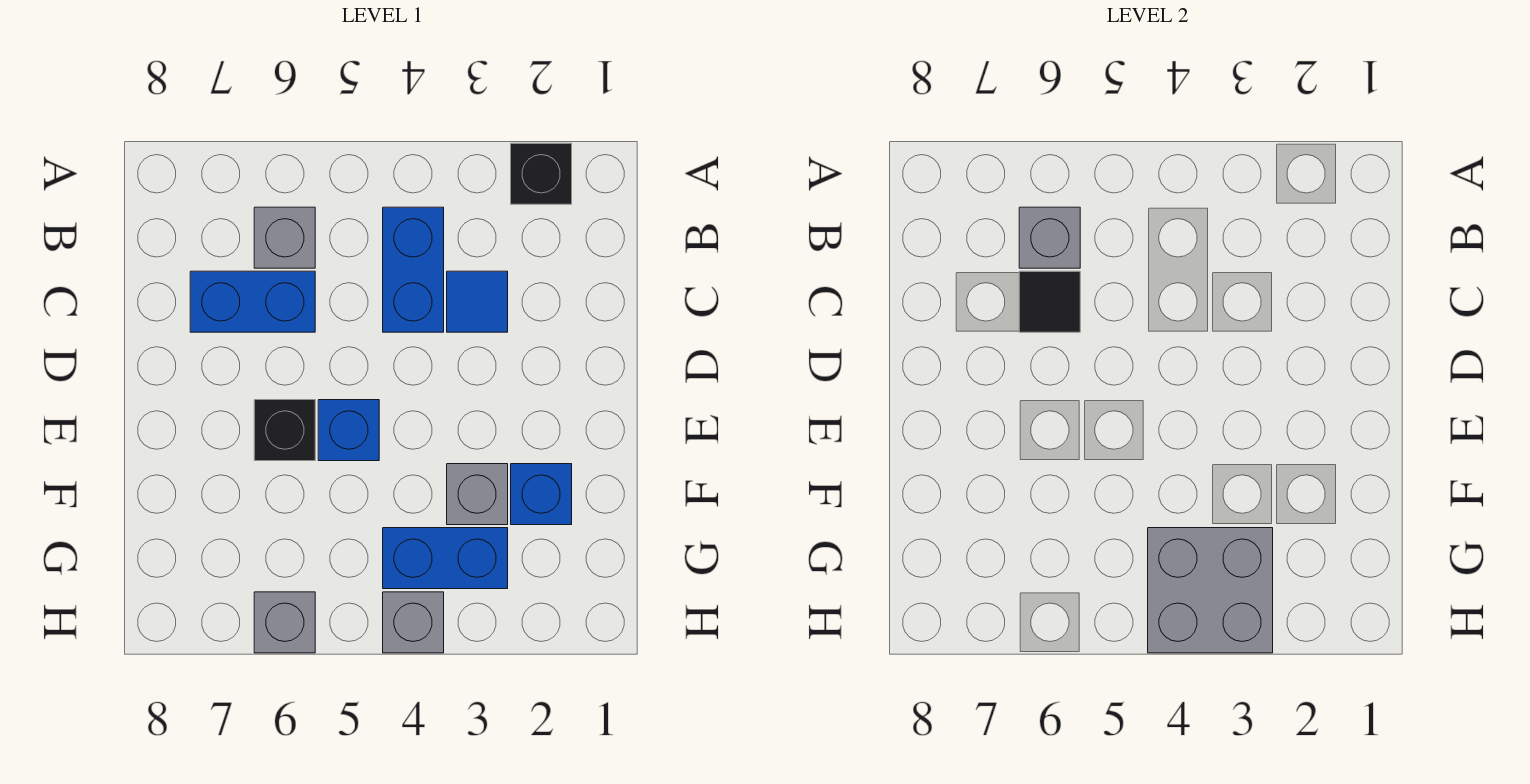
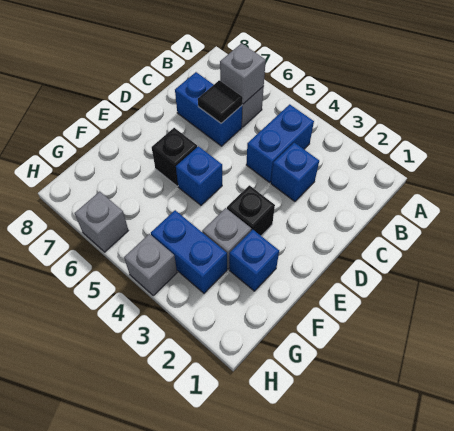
black 1x1 brick [511,143,572,204] -> black 1x1 brick moved to [227,185,275,236]
blue 1x1 tile [447,271,508,332] -> blue 1x1 brick [271,143,319,202]
grey 2x2 brick [1148,528,1273,653] -> none

